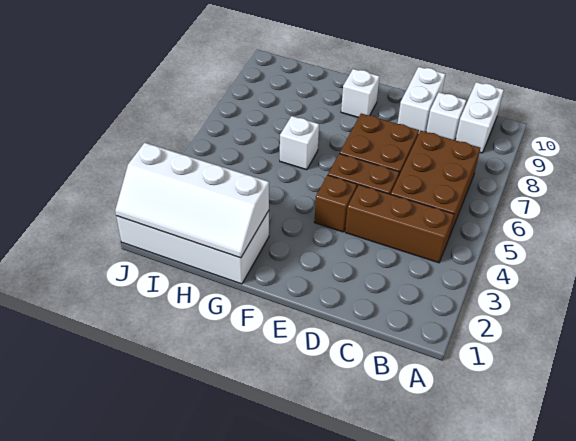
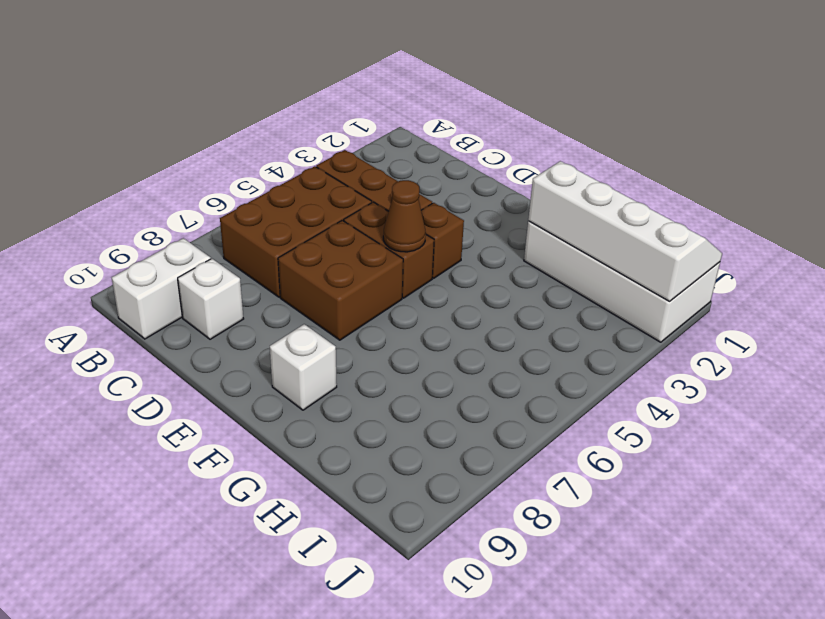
white 1x2 brick [398,67,445,134] -> none
none -> brown 1x1 cone [383,180,426,252]
white 1x1 brick [280,116,319,170] -> none

